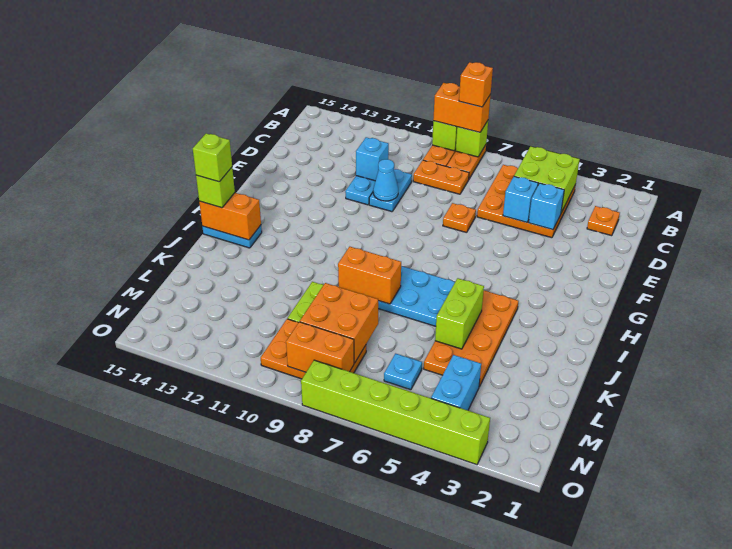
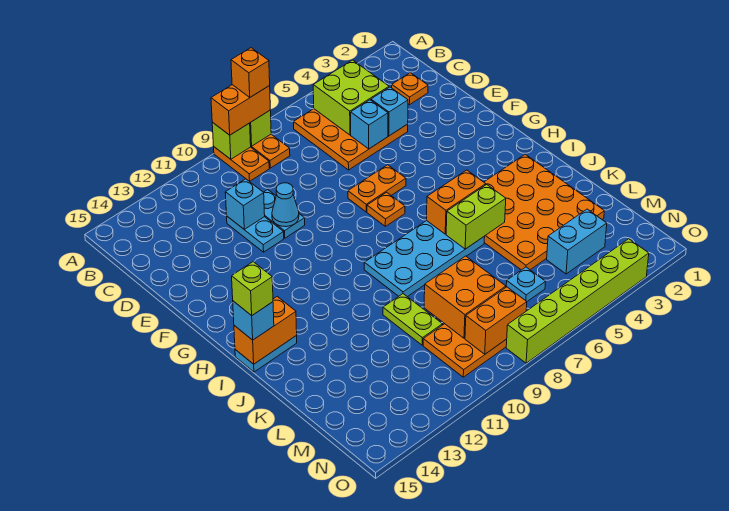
orange 1x2 plate [413,160,469,194] -> orange 1x2 plate moved to [348,165,406,212]
orange 1x1 plate [443,203,476,233] -> orange 1x1 plate moved to [367,192,405,226]
orange 2x4 plate [424,291,518,387] -> orange 4x4 plate [484,154,604,270]
lime 1x1 brick [196,167,235,208] -> cyan 1x1 brick [233,301,274,340]
lime 1x2 brick [435,278,484,349] -> lime 1x2 brick turned to [446,185,506,249]
orange 1x2 brick [338,247,401,304] -> orange 1x2 brick moved to [427,170,486,234]
cyan 1x2 brick [431,355,481,410] -> cyan 1x2 brick turned to [547,209,607,274]

